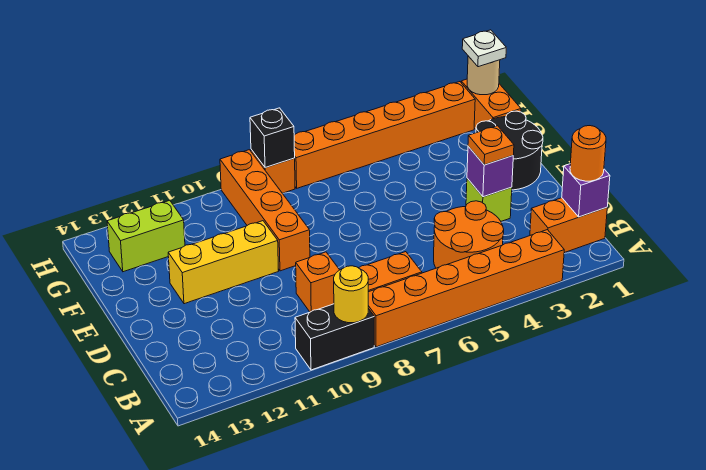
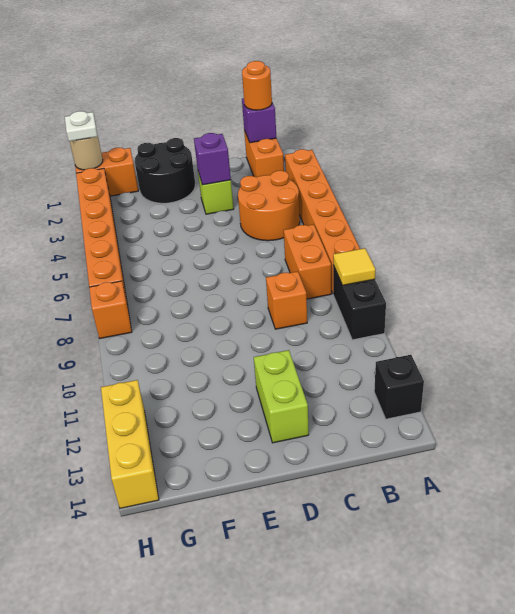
yellow 1x1 round brick [334,266,368,323] -> yellow 1x1 tile [333,248,375,285]
orange 1x1 plate [468,126,514,165] -> none
orange 1x4 brick [220,150,310,271] -> none
yellow 1x3 brick [168,221,278,304] -> yellow 1x3 brick moved to [101,380,159,508]
lime 1x2 brick [107,200,185,272] -> lime 1x2 brick moved to [254,350,309,443]
black 1x1 brick [250,108,295,168] -> black 1x1 brick moved to [374,355,424,419]

